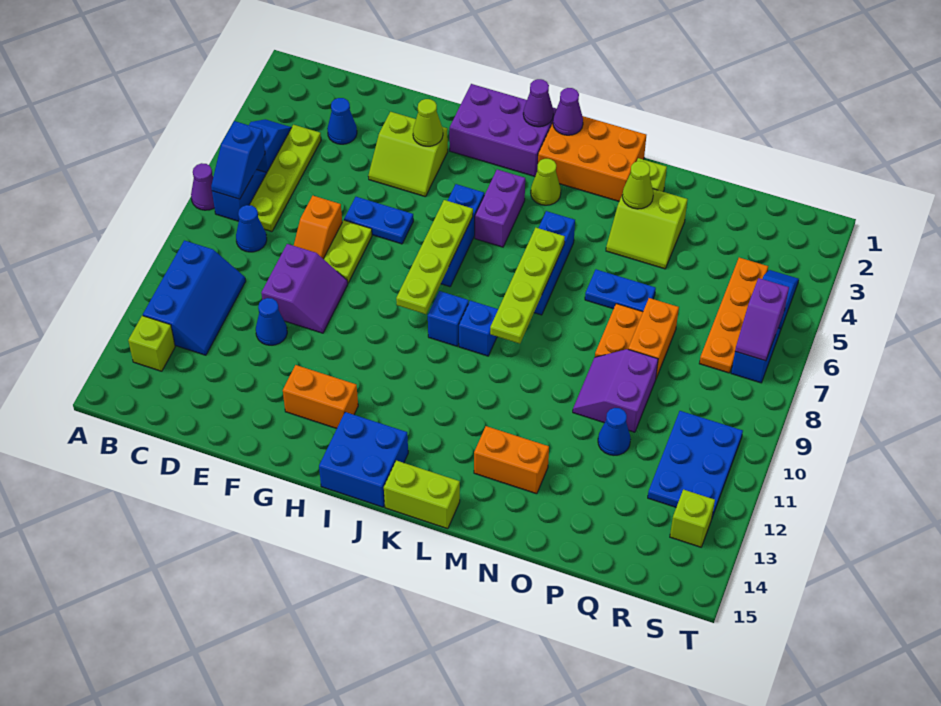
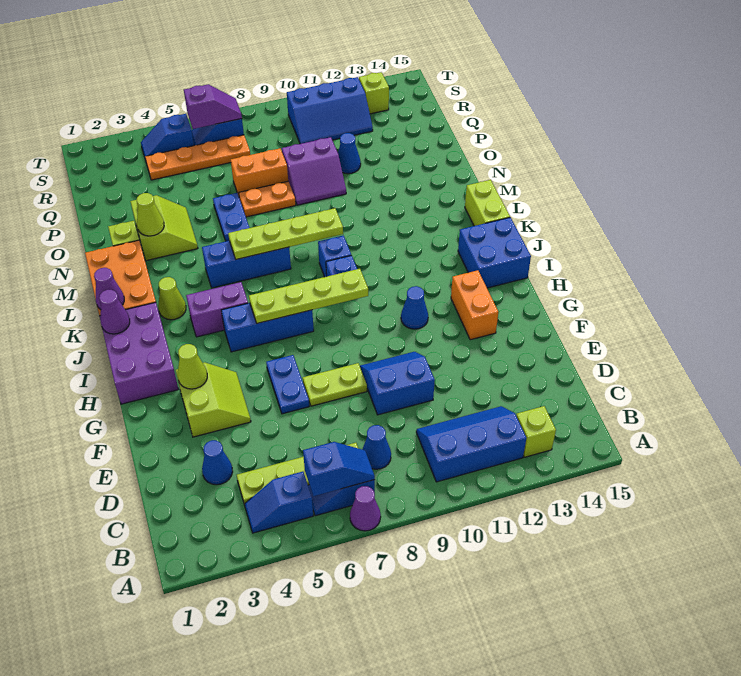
orange 1x2 slope [294,196,342,259] -> none
purple 2x2 slope [261,244,348,333] -> blue 2x2 slope [360,352,435,415]
blue 1x1 cone [256,298,287,345] -> blue 1x1 cone moved to [401,286,428,329]
orange 1x2 brick [474,426,549,494] -> none
blue 2x3 plate [648,411,743,517] -> blue 2x3 slope [287,77,373,144]

